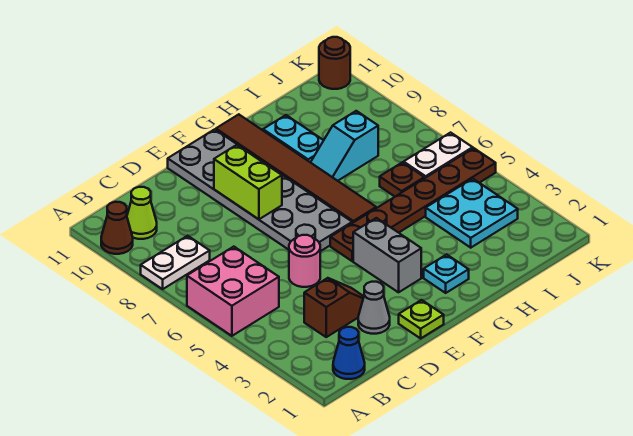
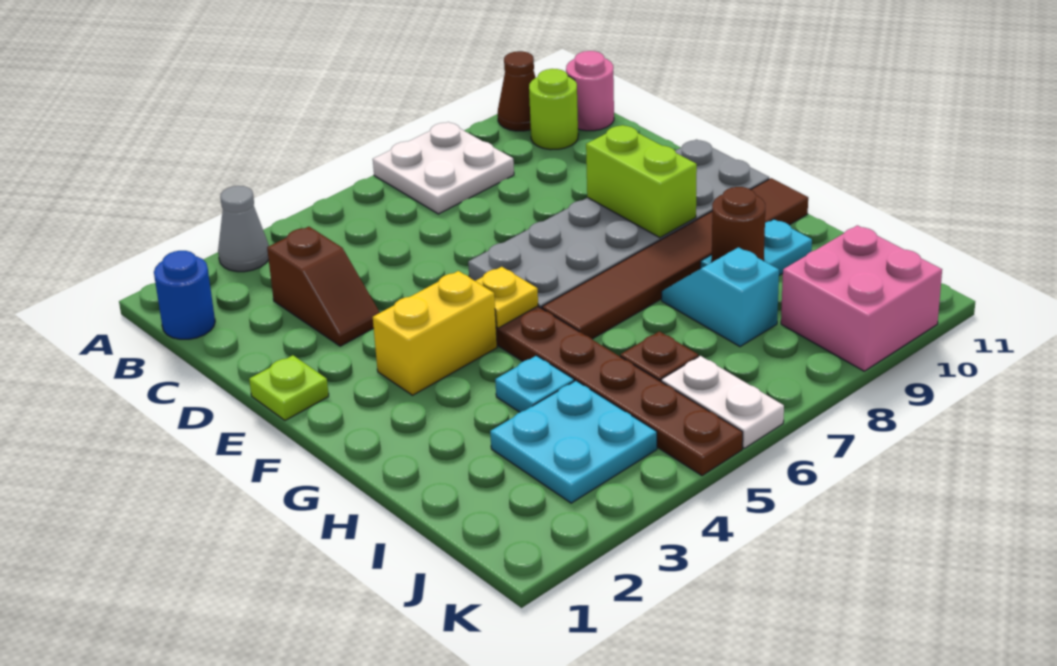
pink 2x2 brick [187,247,279,336] -> pink 2x2 brick moved to [781,225,942,371]
white 1x2 plate [141,236,210,289] -> white 2x2 plate [373,122,514,214]
blue 1x1 cone [333,327,365,379] -> blue 1x1 round brick [154,251,215,339]
lime 1x1 cone [127,187,157,239] -> lime 1x1 round brick [529,69,578,150]
grey 1x1 cone [358,282,390,334] -> grey 1x1 cone moved to [218,186,269,272]
pink 1x1 round brick [289,235,320,287] -> pink 1x1 round brick moved to [566,51,614,131]
lime 1x2 brick [214,145,282,219] -> lime 1x2 brick turned to [586,125,697,238]
grey 1x2 brick [353,218,421,292] -> yellow 1x2 brick [373,271,497,395]
none -> yellow 1x1 plate [476,267,538,328]
cyan 1x1 plate [424,254,469,293] -> cyan 1x1 plate moved to [495,356,574,412]
brown 1x1 round brick [319,37,350,89] -> brown 1x1 round brick moved to [712,187,765,262]

